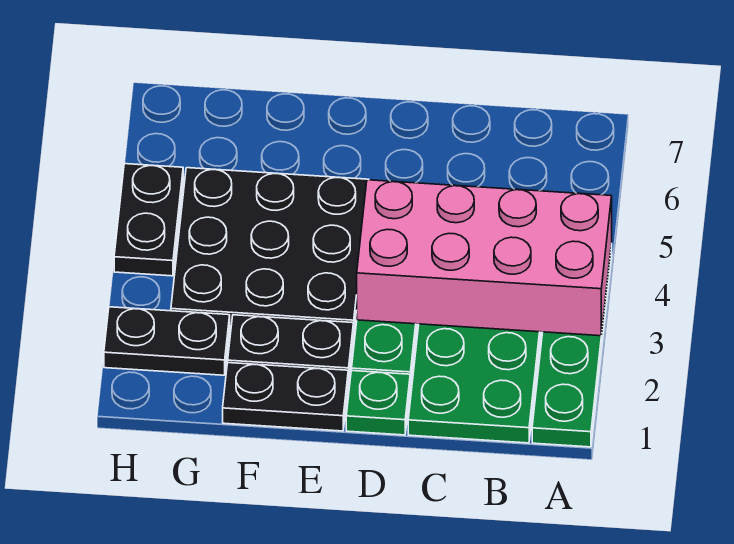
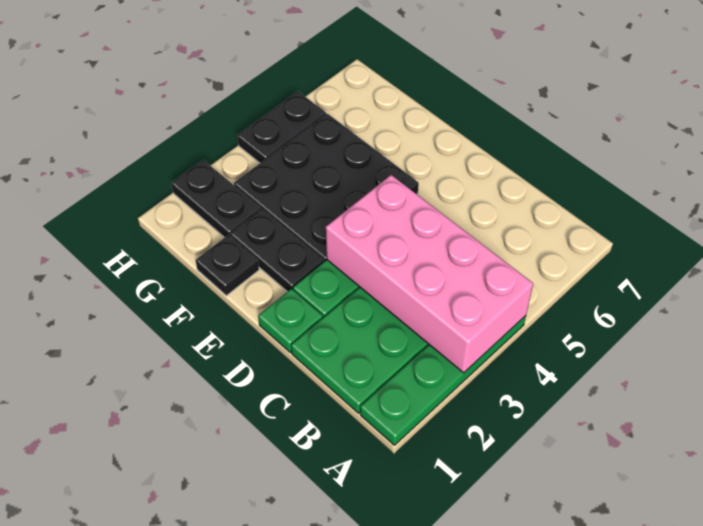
black 1x2 plate [223,363,348,431] -> black 1x1 plate [196,235,259,296]

